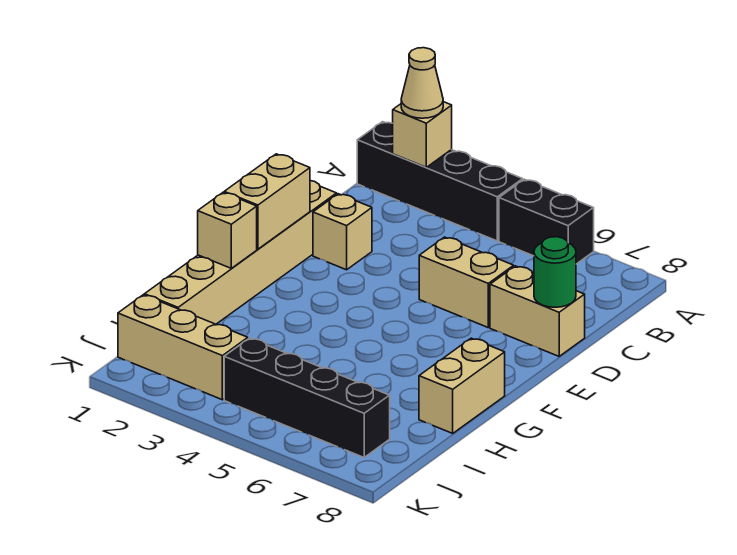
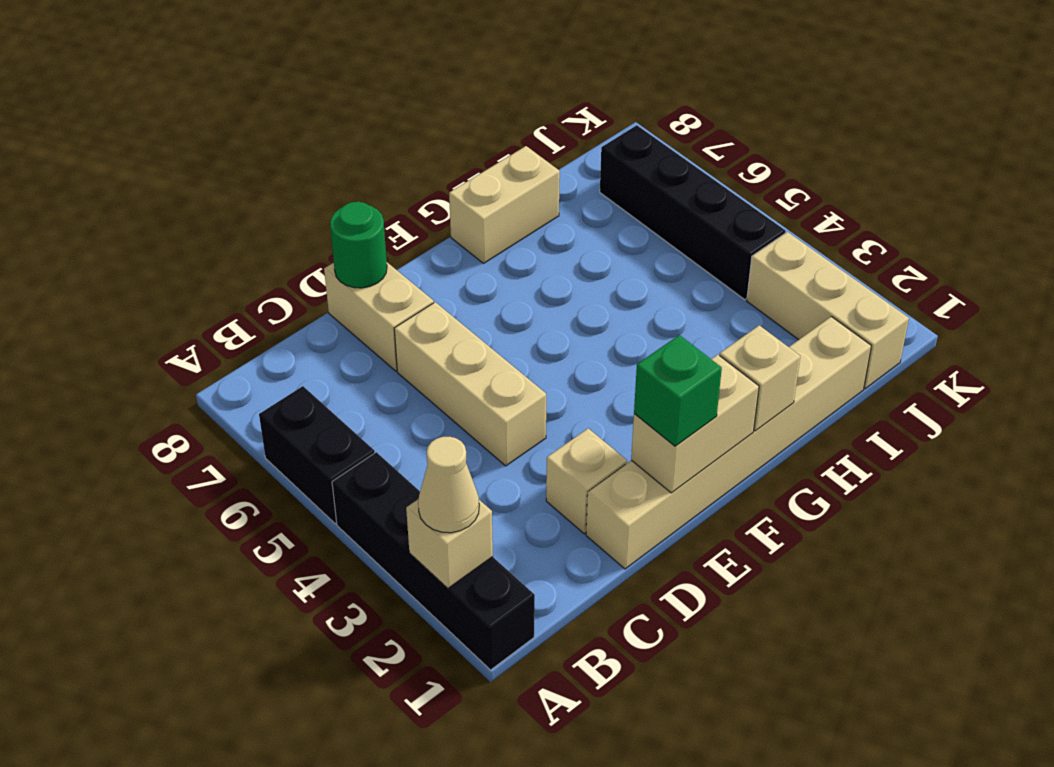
tan 1x2 brick [419,237,514,327] -> tan 1x3 brick [394,302,546,466]
none -> green 1x1 brick [634,335,722,446]

